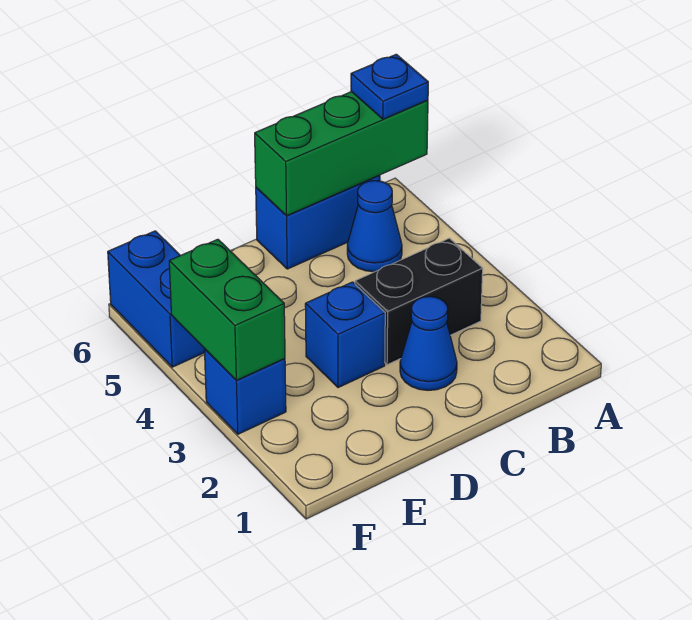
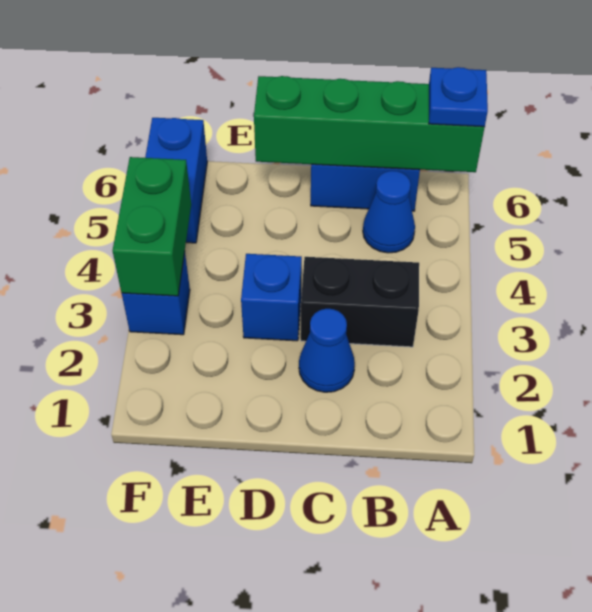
green 1x3 brick [255,92,428,216] -> green 1x4 brick [254,76,485,172]

